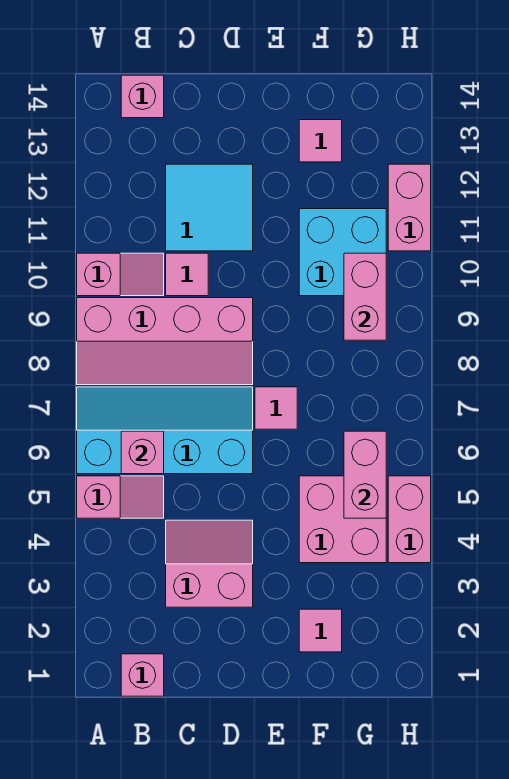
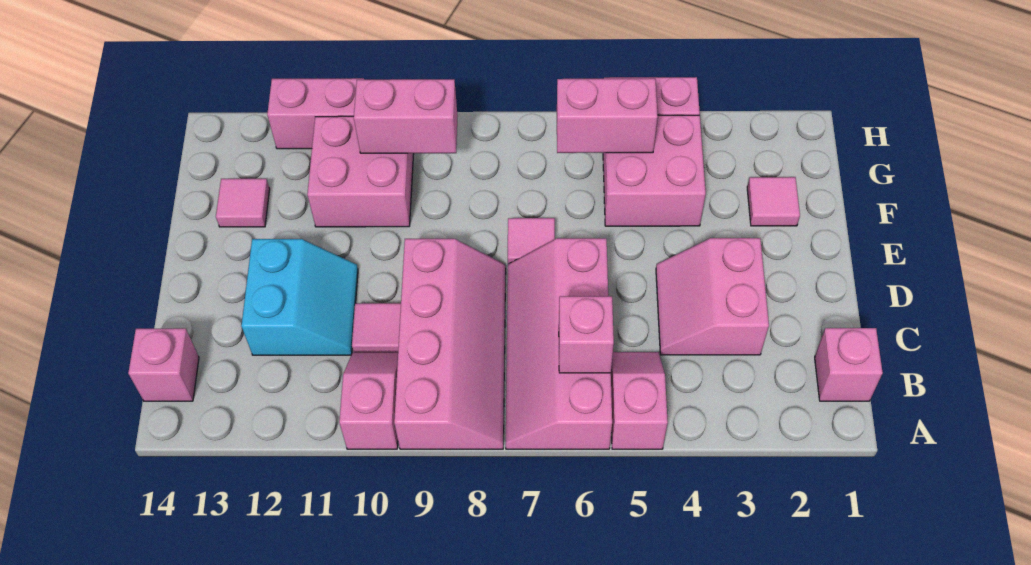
cyan 2x4 slope [77,387,253,474] -> pink 2x4 slope [506,238,612,449]
cyan 2x2 tile [166,164,253,251] -> cyan 2x2 slope [241,239,358,355]
cyan 2x2 brick [299,209,386,296] -> pink 2x2 brick [307,116,414,227]

